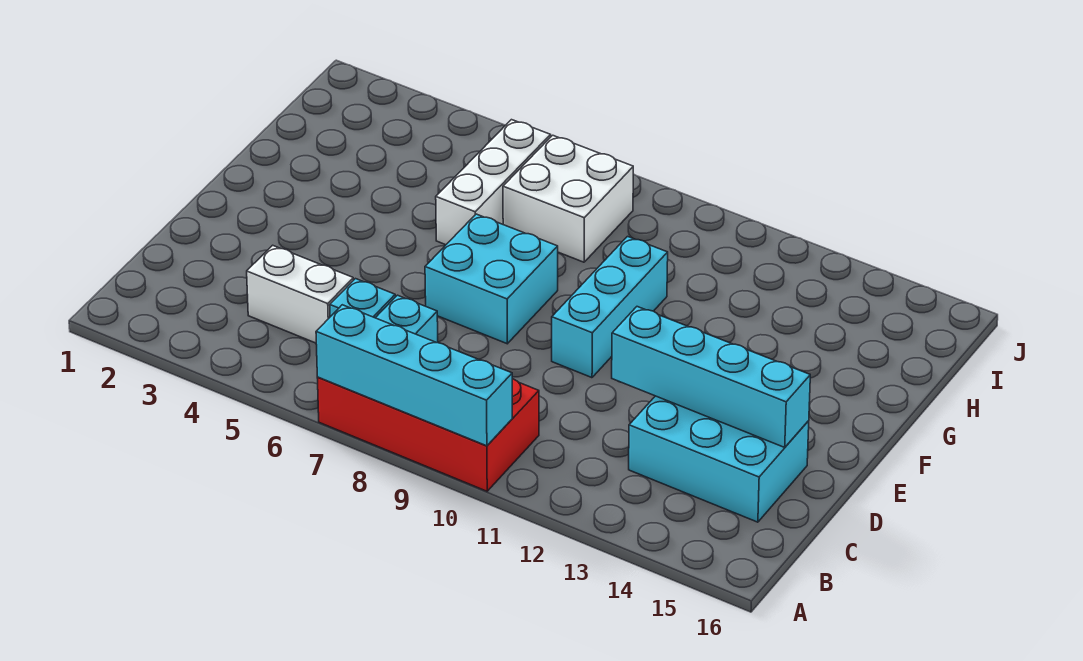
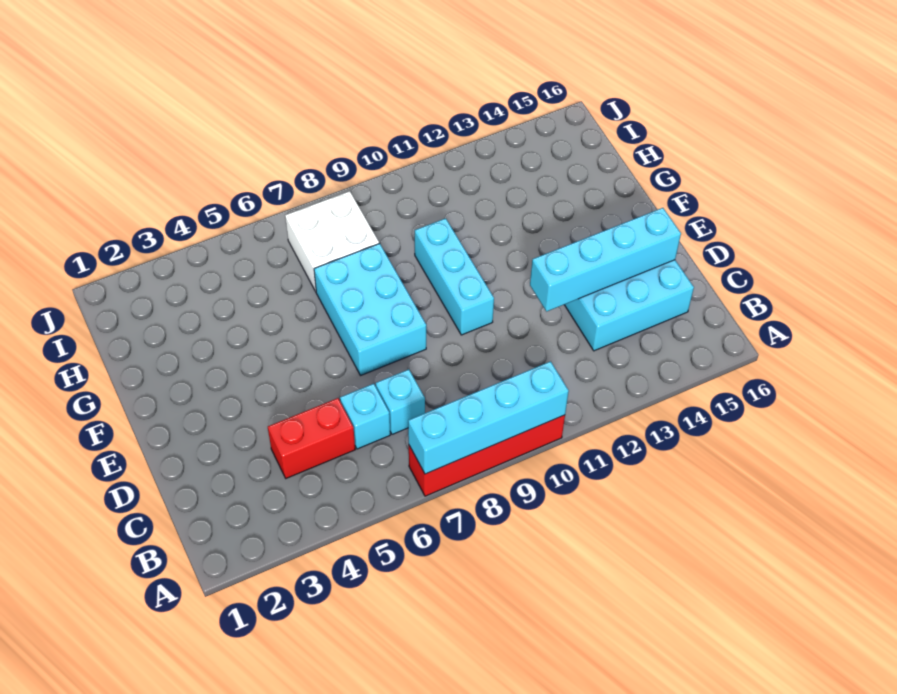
red 2x4 brick [318,377,539,491] -> red 1x4 brick [409,415,565,496]
white 1x2 brick [247,245,353,343] -> red 1x2 brick [268,398,355,478]
cyan 2x2 brick [425,214,558,344] -> cyan 2x3 brick [314,243,426,376]
white 1x3 brick [436,120,551,245] -> none

